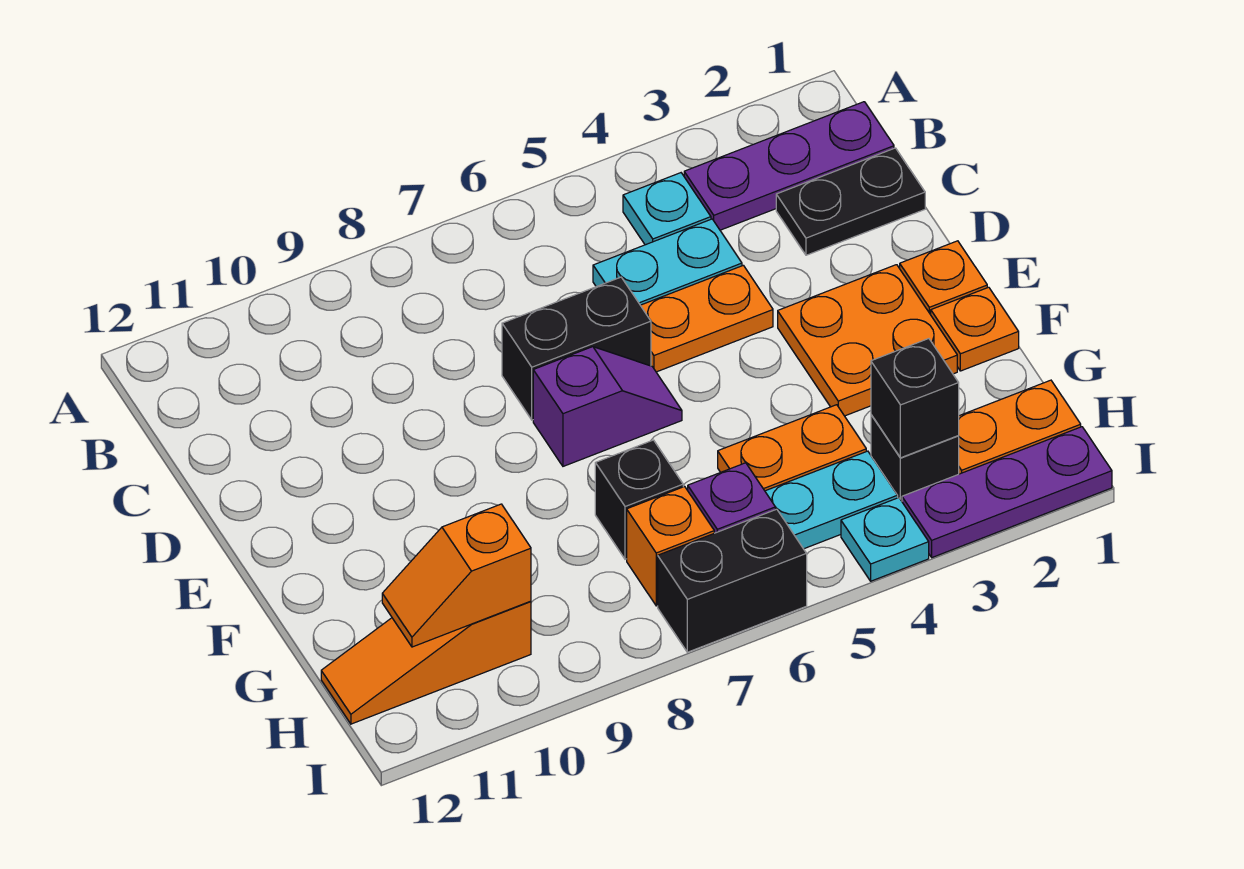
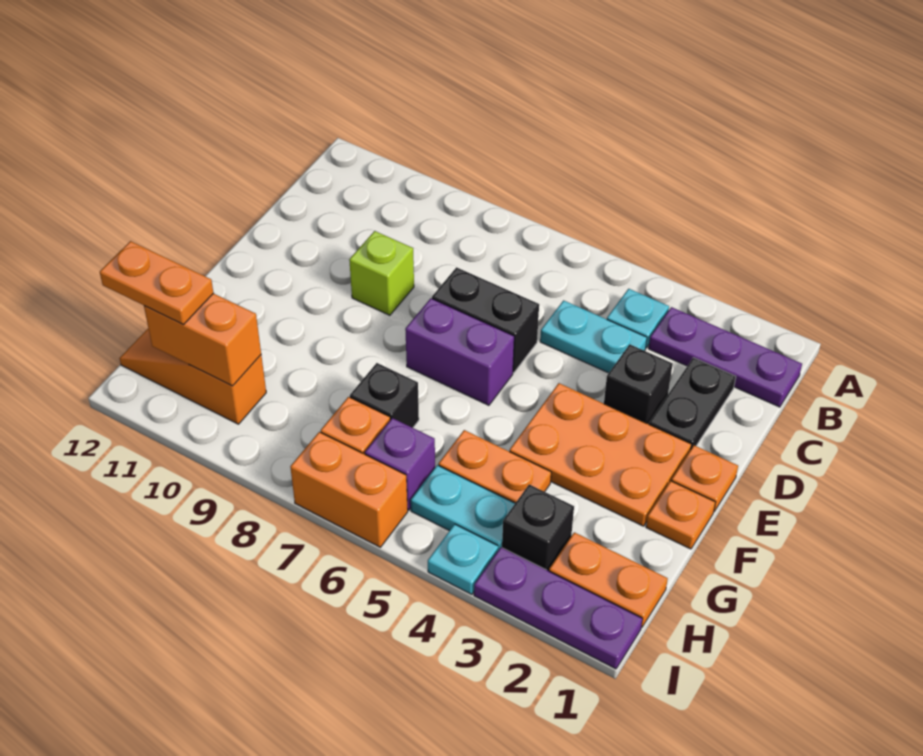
black 1x2 plate [776,148,925,255] -> black 1x2 plate turned to [649,358,736,449]
orange 1x2 plate [640,265,773,372] -> orange 1x2 plate moved to [100,241,213,325]
none -> lime 1x1 brick [349,231,414,315]
orange 2x2 plate [778,265,957,416] -> orange 2x3 plate [510,383,691,526]
purple 1x2 slope [533,347,682,466] -> purple 1x2 brick [405,298,514,405]
black 1x1 brick [871,339,959,458] -> black 1x1 brick moved to [604,344,673,424]
orange 1x2 slope [382,504,531,647] -> orange 1x2 brick [144,293,261,386]
black 1x2 brick [658,509,807,652] -> orange 1x2 brick [290,432,408,547]

